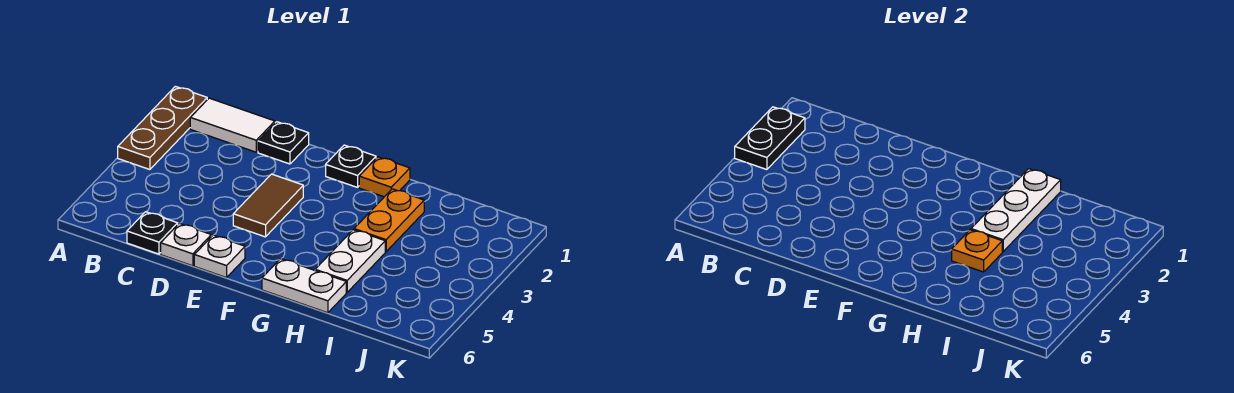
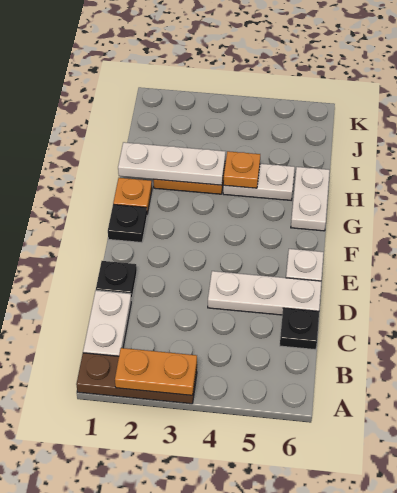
black 1x2 plate [735,107,805,170] -> orange 1x2 plate [115,348,197,395]
white 1x2 tile [190,98,275,152] -> white 1x2 plate [83,290,131,356]
white 1x1 plate [161,223,211,266] -> white 1x3 plate [208,271,321,315]
brown 1x2 tile [233,174,303,237] -> none

